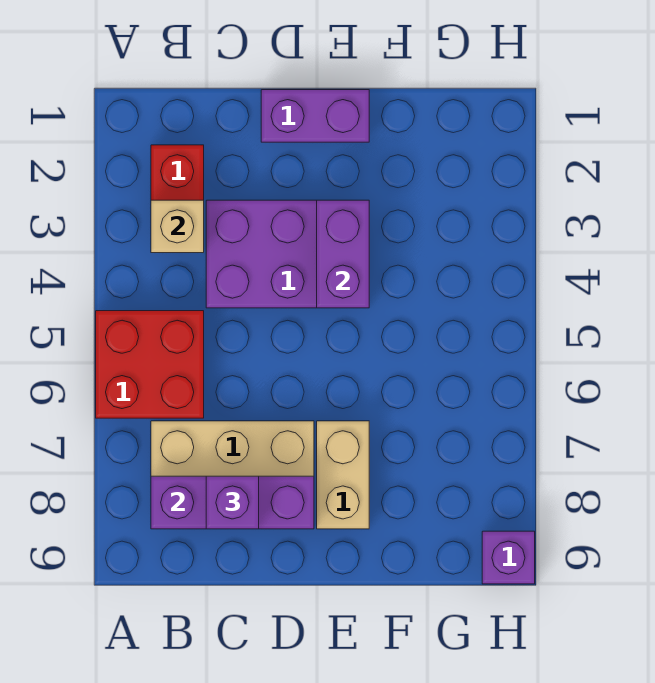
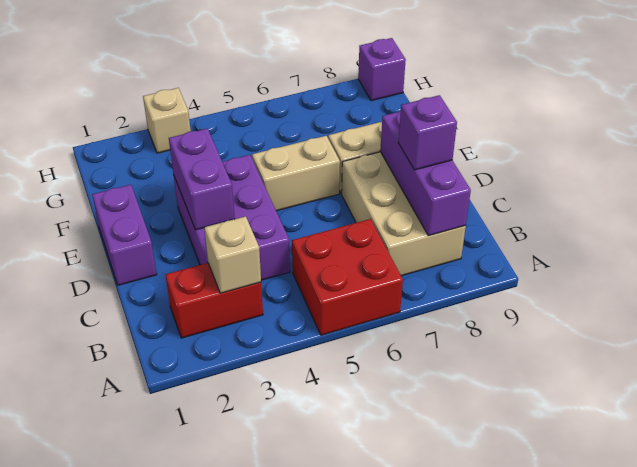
purple 1x2 brick [317,200,369,308] -> purple 1x2 brick turned to [169,129,235,230]
none -> tan 1x2 brick [252,136,340,211]
none -> tan 1x1 brick [143,88,191,153]

